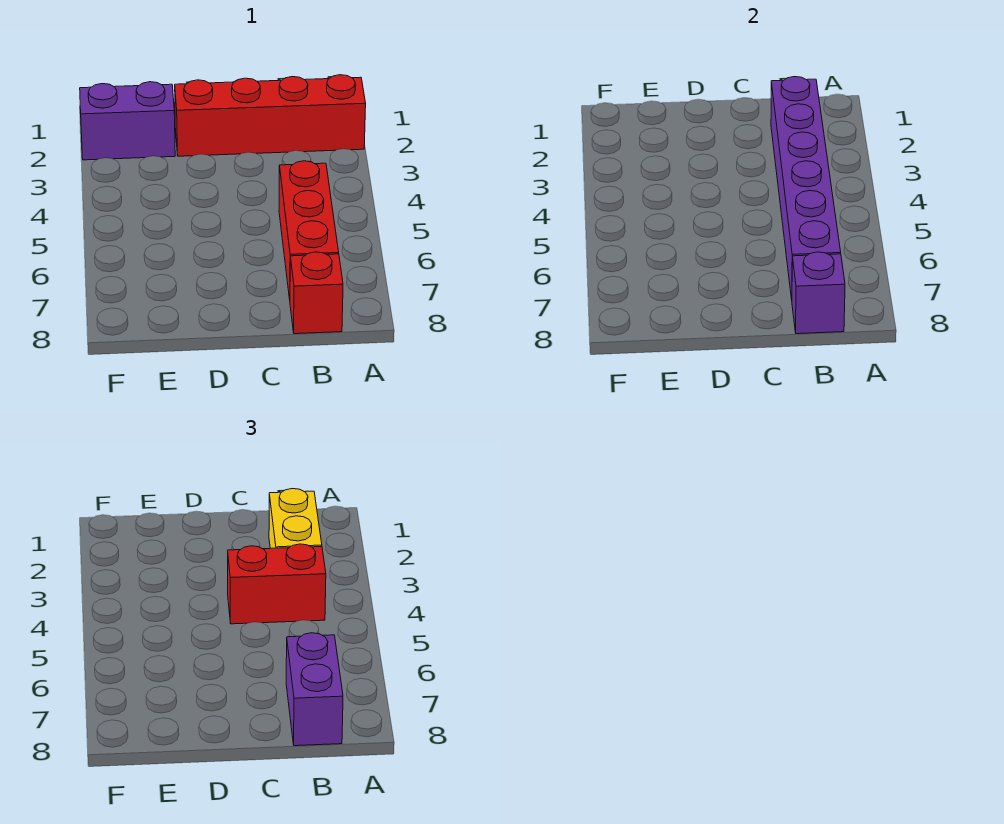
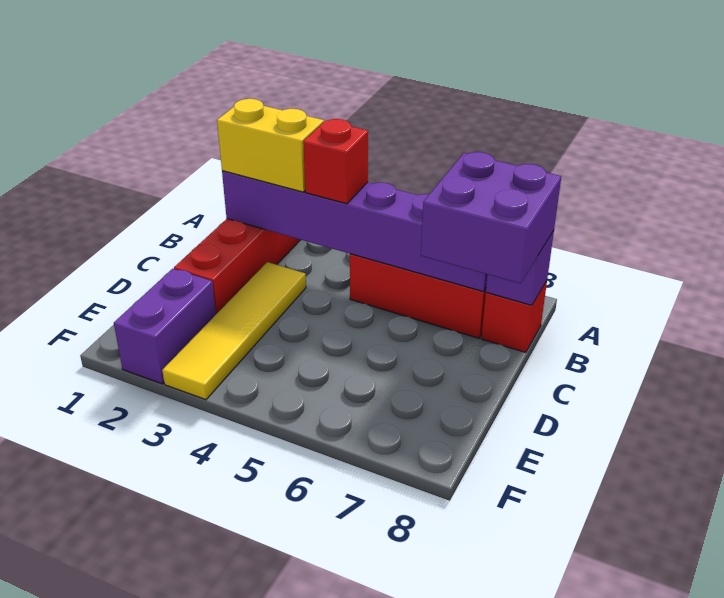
red 1x2 brick [228,544,326,624] -> red 1x1 brick [303,119,368,204]
purple 1x2 brick [286,633,343,746] -> purple 2x2 brick [421,152,561,283]
none -> yellow 1x4 tile [162,262,306,400]

